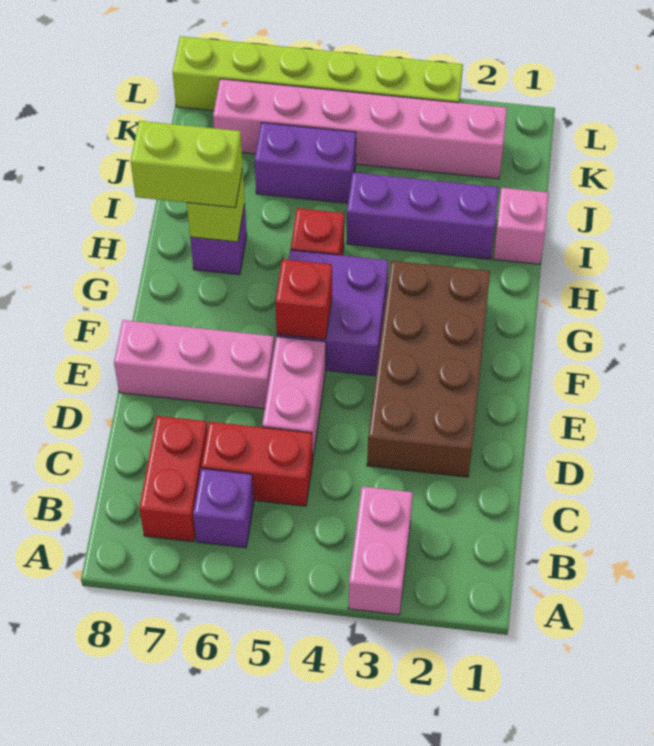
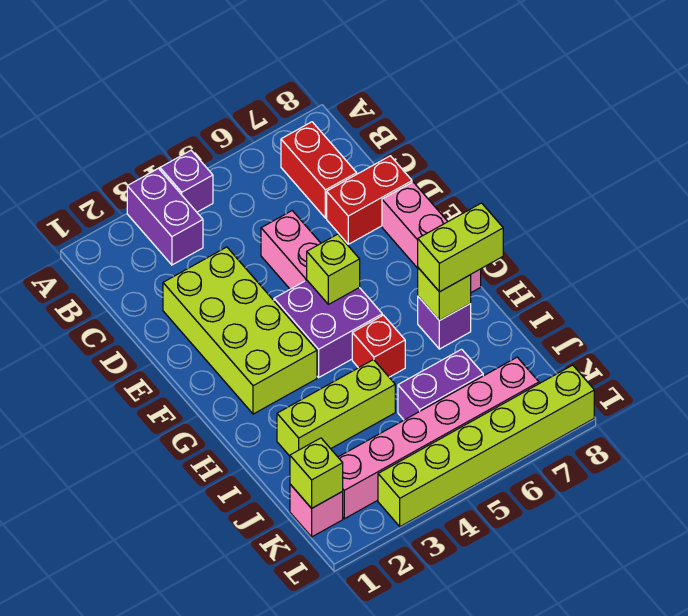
pink 1x2 brick [348,487,413,615] -> purple 1x2 brick [127,169,203,265]
purple 1x1 brick [193,469,254,548] -> purple 1x1 brick moved to [160,150,213,212]
red 1x2 brick [202,422,313,506] -> red 1x2 brick moved to [327,156,412,244]
brown 2x4 brick [367,261,490,477] -> lime 2x4 brick [163,247,317,414]
pink 1x3 brick [114,320,274,409] -> pink 1x3 brick turned to [382,182,481,293]
red 1x1 brick [275,259,332,339] -> lime 1x1 brick [307,234,360,304]
pink 1x1 brick [493,188,549,264] -> pink 1x1 brick moved to [290,484,343,537]
purple 1x3 brick [347,172,499,259] -> lime 1x3 brick [277,360,395,456]
none -> lime 1x1 brick [290,438,343,508]

